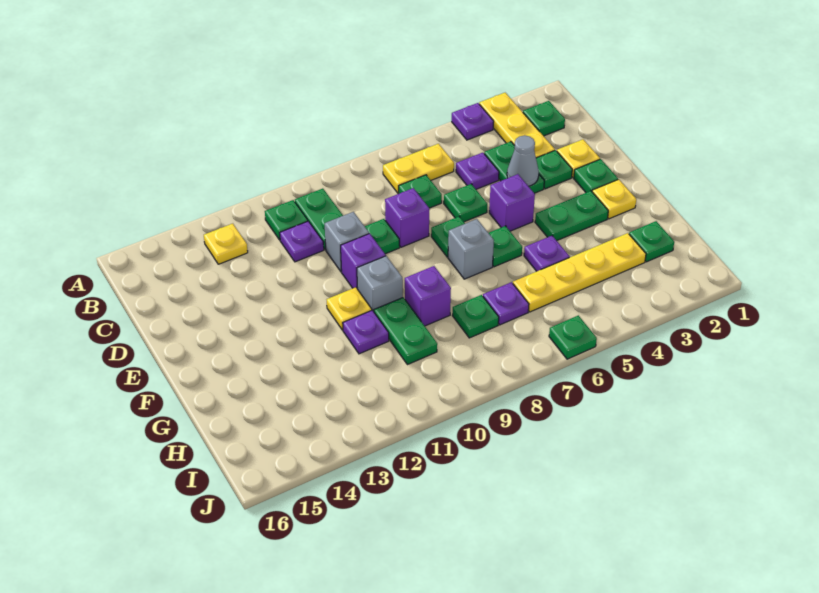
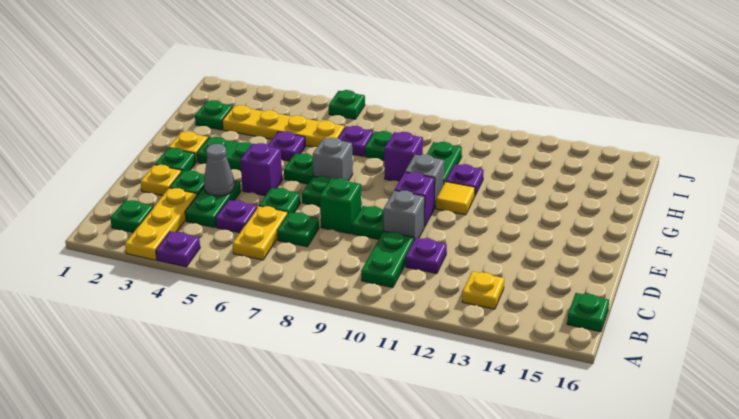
yellow 1x2 plate [383,144,454,193] -> yellow 1x2 plate turned to [233,206,288,260]
green 1x1 plate [265,200,308,240] -> green 1x1 plate moved to [567,293,609,332]
purple 1x1 brick [385,188,429,247] -> green 1x1 brick [320,178,361,234]
yellow 1x1 plate [327,287,372,330] -> yellow 1x1 tile [436,182,475,215]

